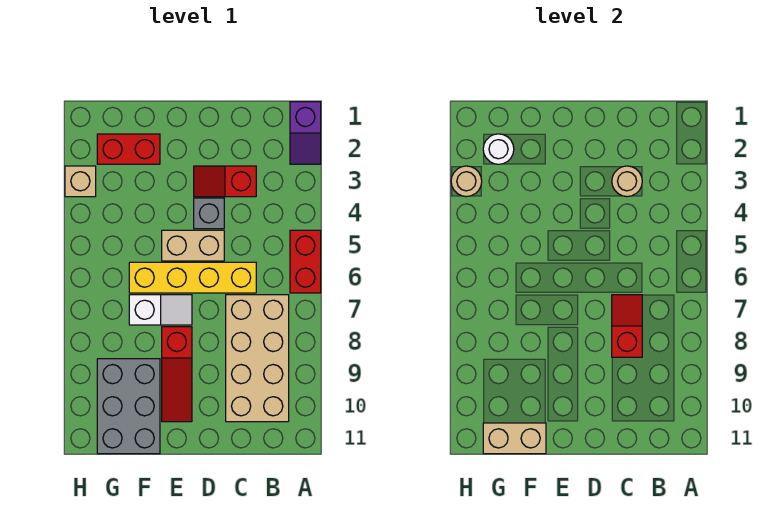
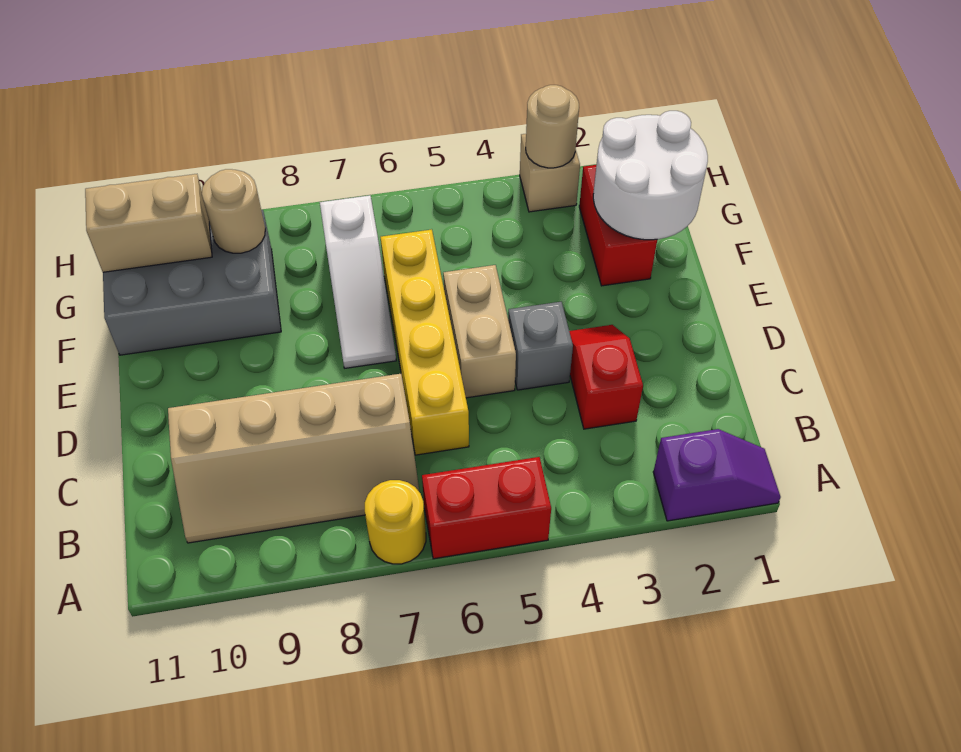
purple 1x2 slope [290,102,321,164] -> purple 1x2 slope turned to [653,429,781,521]
none -> yellow 1x1 round brick [365,480,426,564]
tan 2x4 brick [226,295,289,422] -> tan 2x4 slope [168,374,419,543]
tan 1x1 round brick [612,166,642,197] -> tan 1x1 round brick moved to [202,169,265,253]
red 1x2 slope [612,295,642,357] -> none
white 1x2 slope [129,295,192,325] -> white 1x3 slope [320,195,396,368]
red 1x3 slope [162,327,192,422] -> none
tan 1x2 brick [483,423,546,454] -> tan 1x2 brick turned to [85,174,212,272]
white 1x1 round brick [483,134,514,164] -> white 2x2 round brick [593,111,708,240]

